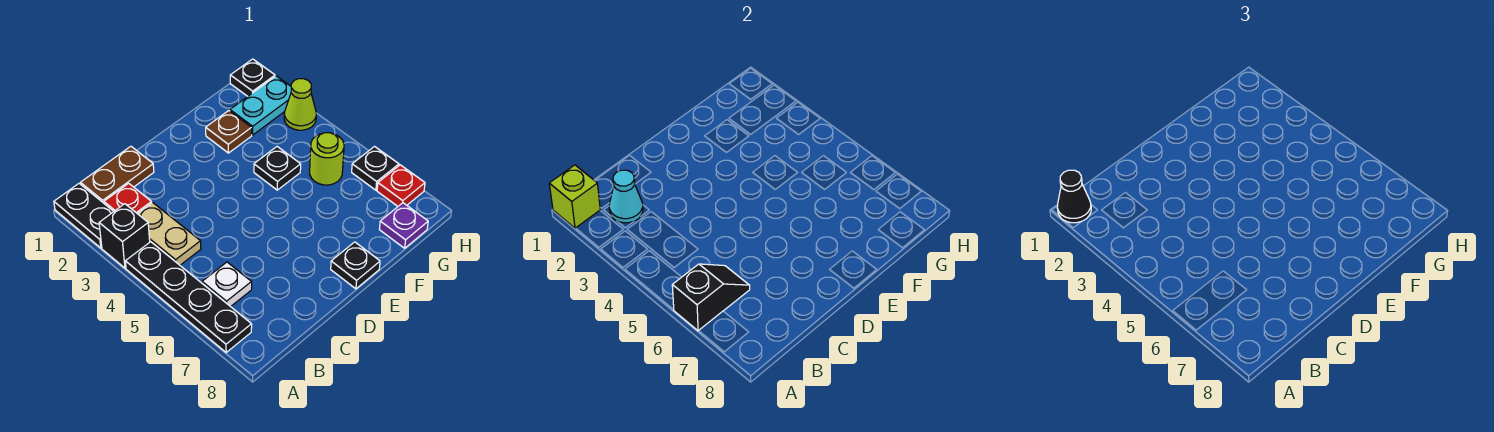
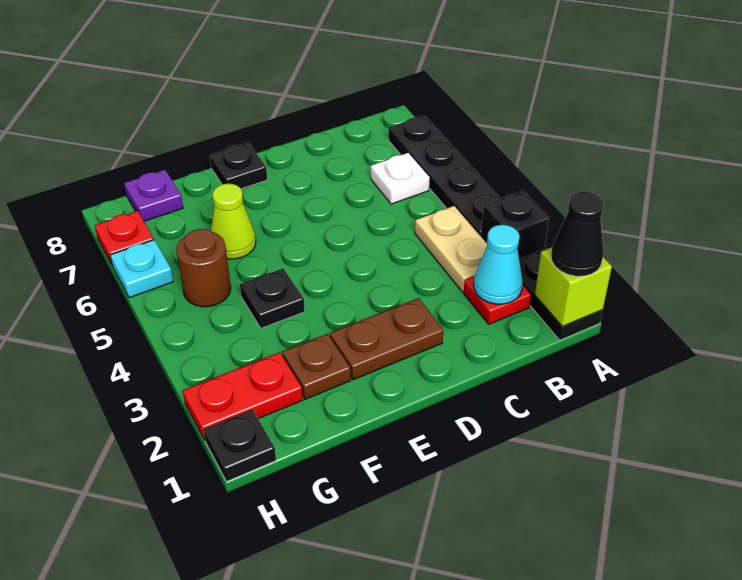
black 1x2 slope [672,264,750,331] -> none
brown 1x2 plate [81,146,154,203] -> brown 1x2 plate moved to [330,298,443,380]
cyan 1x2 plate [230,76,291,135] -> red 1x2 plate [183,353,303,440]
lime 1x1 round brick [310,133,344,185] -> brown 1x1 round brick [176,229,231,307]
lime 1x1 cone [284,79,316,130] -> lime 1x1 cone moved to [211,184,256,259]
black 1x1 plate [352,147,399,190] -> cyan 1x1 plate [110,240,173,298]

